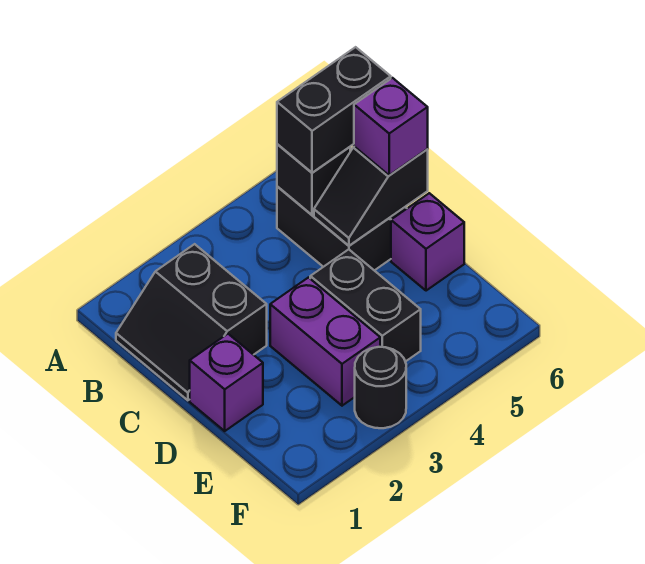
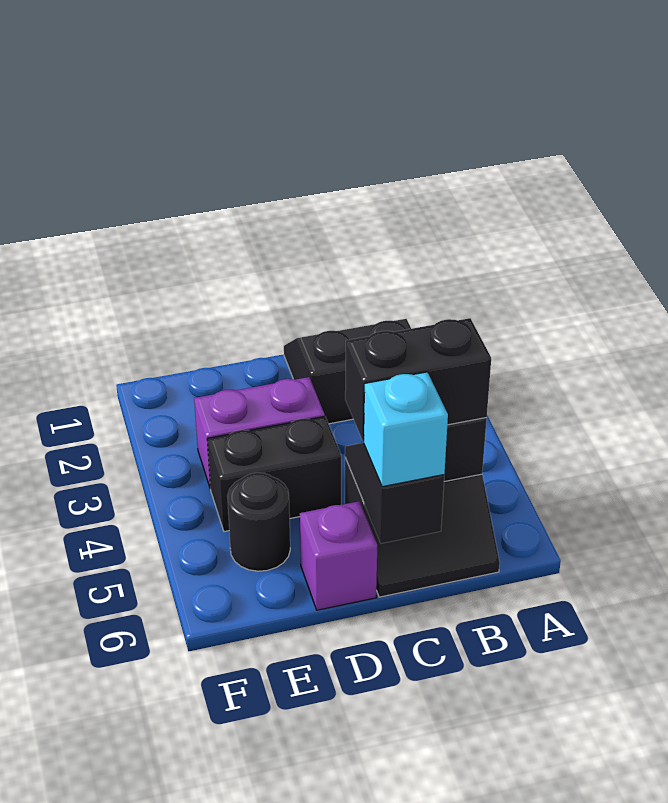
black 1x2 brick [277,47,391,173] -> black 1x2 brick turned to [345,318,491,441]
purple 1x1 brick [354,78,428,175] -> cyan 1x1 brick [364,372,448,487]
purple 1x1 brick [190,334,263,431] -> none
black 1x1 round brick [355,347,406,428] -> black 1x1 round brick moved to [227,473,290,571]

